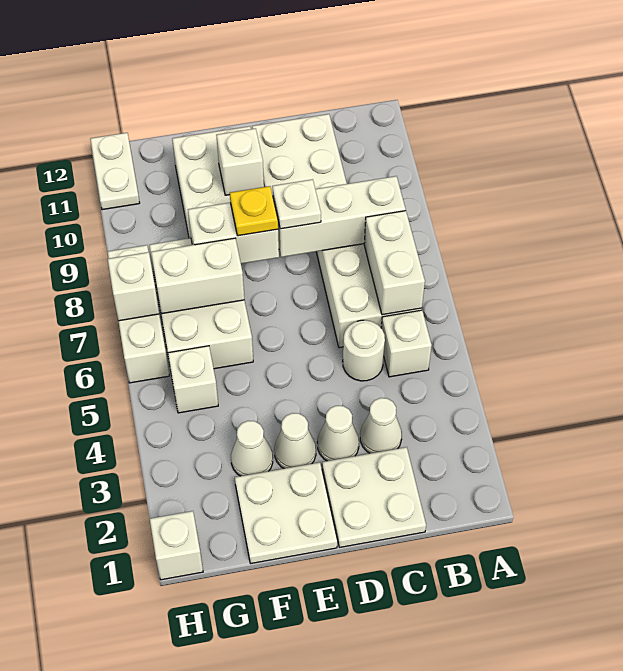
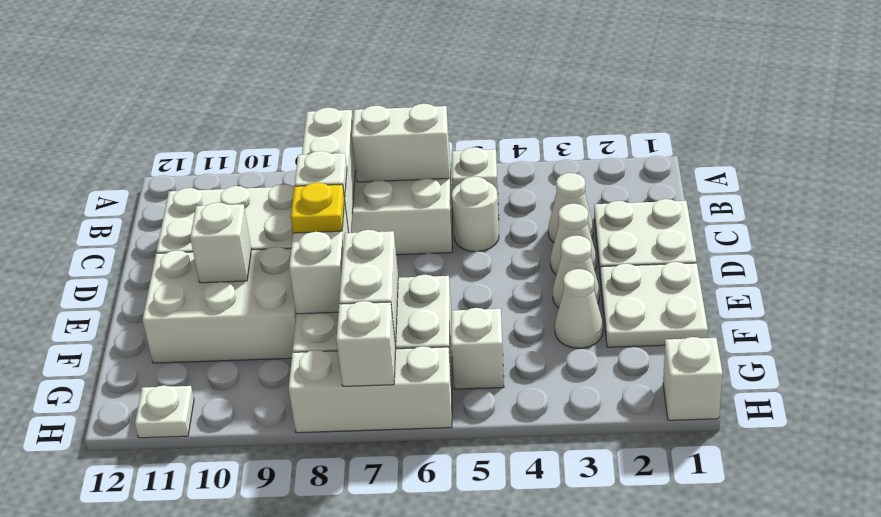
white 1x2 plate [90,133,140,210] -> white 1x1 plate [135,386,194,438]

